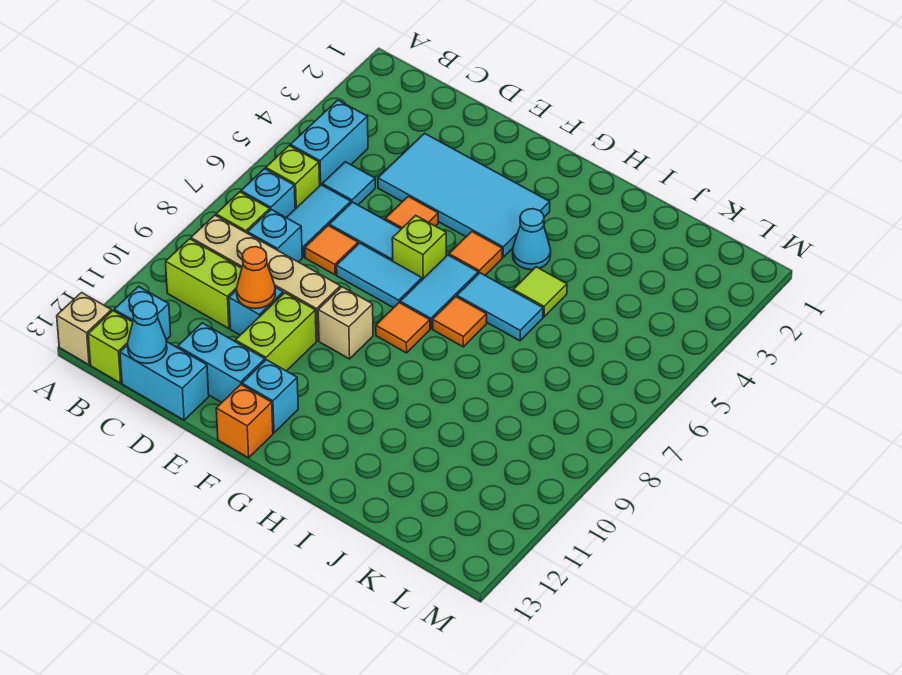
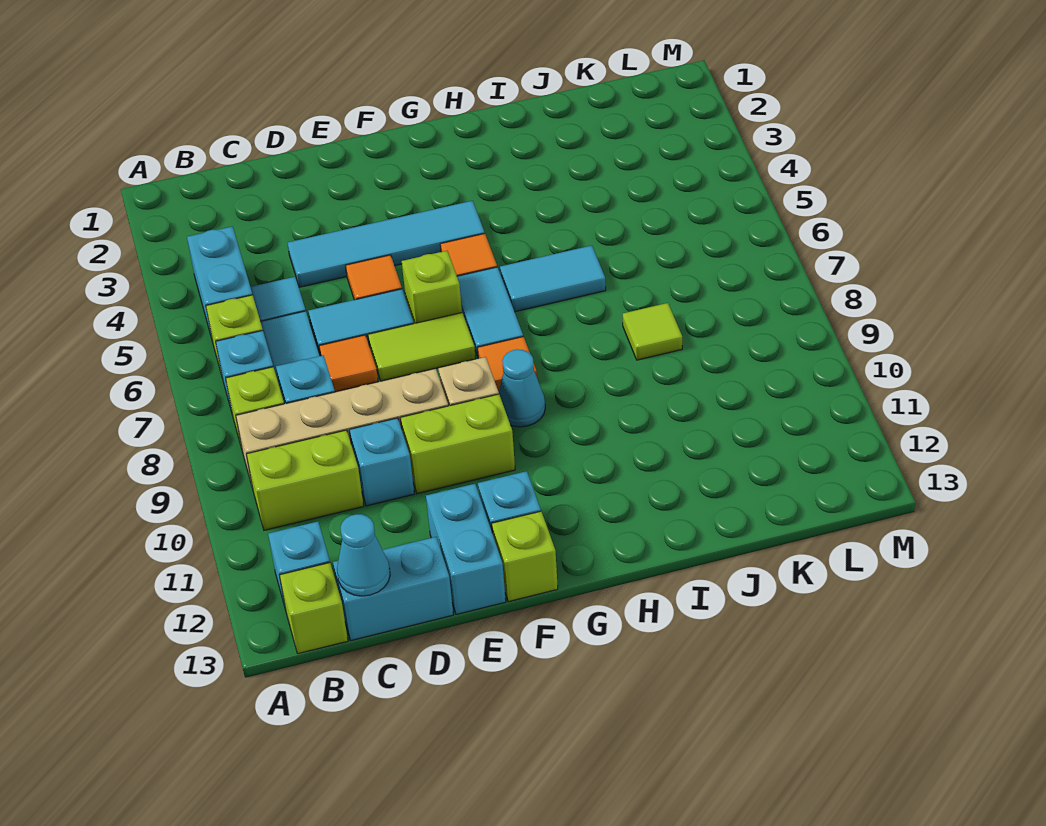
tan 1x1 brick [57,293,112,365] -> none
cyan 2x4 tile [378,133,550,257] -> cyan 1x4 tile [288,201,485,287]
orange 1x1 cone [237,247,275,309] -> none
cyan 1x2 brick [178,323,265,403] -> cyan 1x2 brick turned to [426,484,506,614]
cyan 1x2 tile [336,243,422,308] -> lime 1x2 tile [368,313,476,381]
lime 1x2 brick [235,293,316,371] -> lime 1x2 brick turned to [401,394,515,494]
orange 1x1 brick [216,385,273,458] -> lime 1x1 brick [492,511,558,602]
cyan 1x1 cone [513,209,551,270] -> cyan 1x1 cone moved to [499,349,545,427]
orange 1x1 tile [433,297,487,347] -> none
lime 1x1 tile [513,267,567,317] -> lime 1x1 tile moved to [623,303,682,360]

